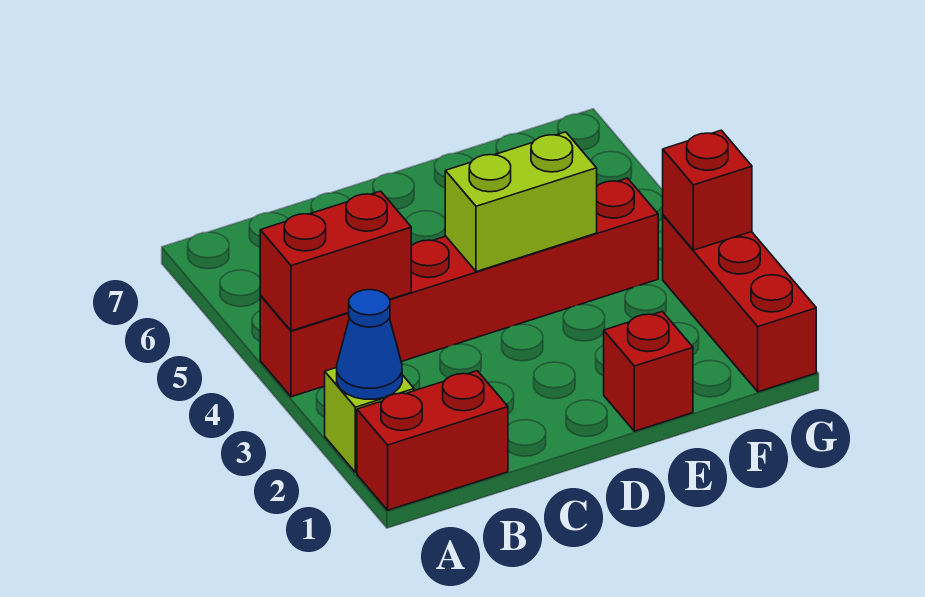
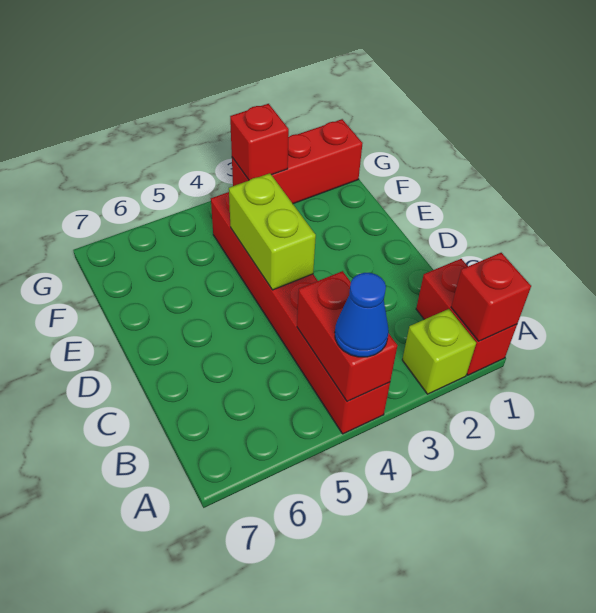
blue 1x1 cone [337,290,402,399] -> blue 1x1 cone moved to [335,273,389,357]
red 1x1 brick [604,311,693,431] -> red 1x1 brick moved to [451,253,531,341]

